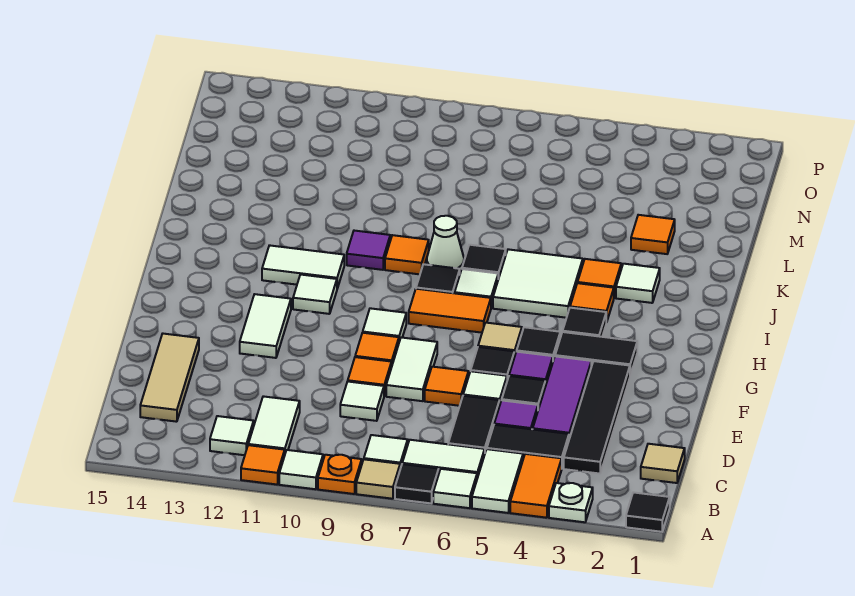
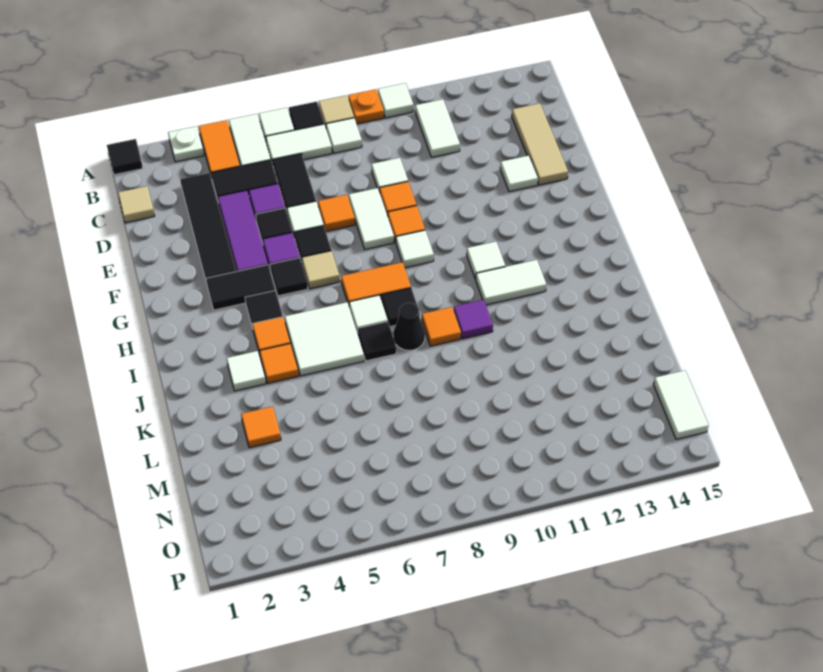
orange 1x1 tile [241,445,285,484] -> none
white 1x1 tile [210,416,254,455] -> white 1x1 tile moved to [500,156,538,192]
white 1x2 tile [240,294,291,358] -> white 1x2 tile moved to [653,370,709,439]
white 1x1 cone [427,216,464,272] -> black 1x1 cone [393,303,425,351]

